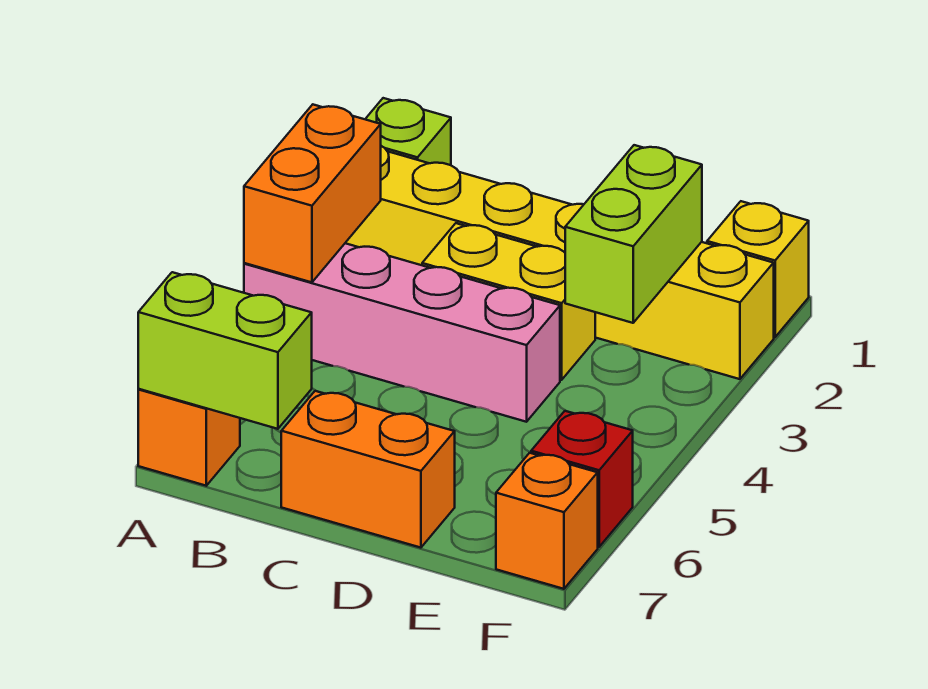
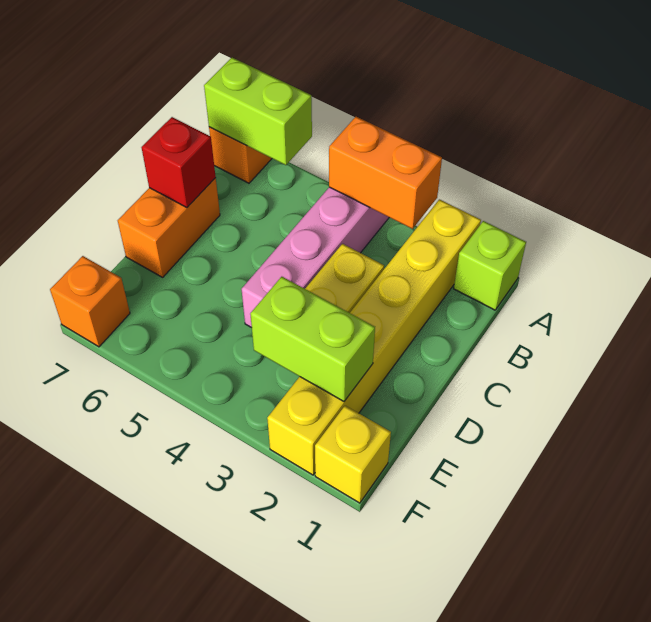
lime 1x2 brick [138,272,312,429] -> lime 1x2 brick turned to [204,58,312,165]
red 1x1 brick [531,411,633,547] -> red 1x1 brick moved to [141,117,216,208]

